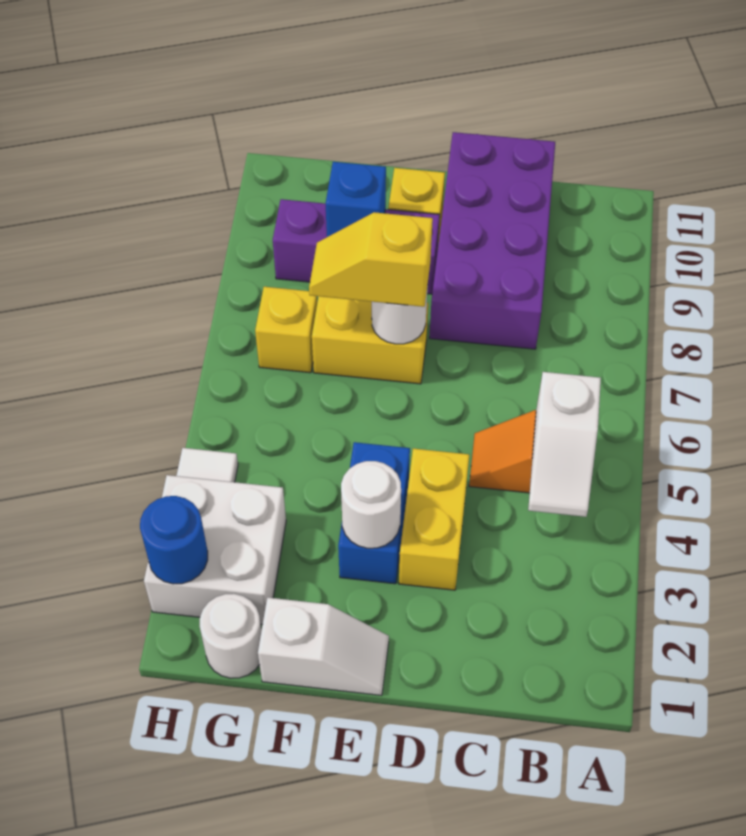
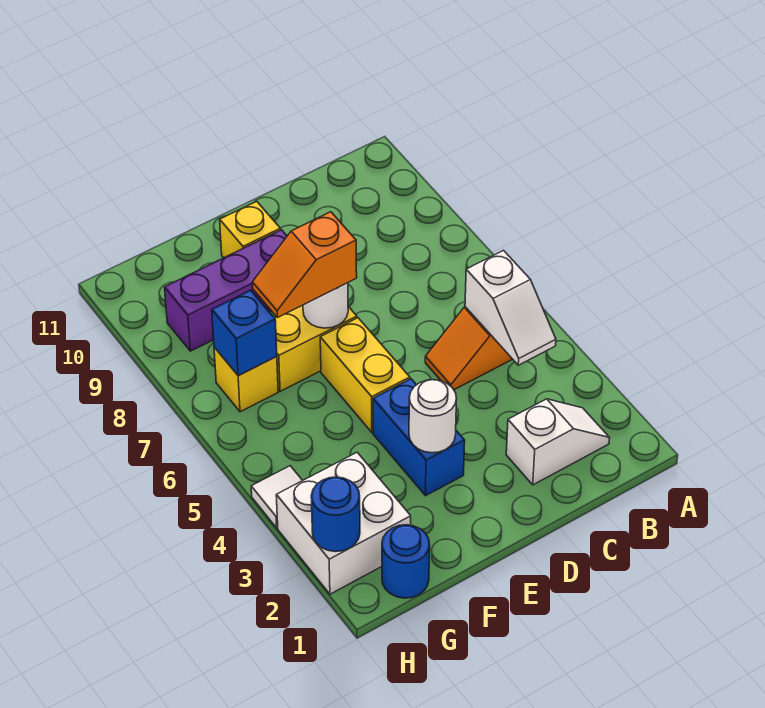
purple 2x4 brick [429,132,555,349] -> none
yellow 1x2 brick [399,448,469,590] -> yellow 1x2 brick moved to [320,318,410,432]
white 1x2 slope [258,597,389,696] -> white 1x2 slope moved to [506,399,610,485]
yellow 1x2 slope [309,212,433,307] -> orange 1x2 slope [252,212,357,318]
blue 1x1 brick [326,162,386,237] -> blue 1x1 brick moved to [212,290,277,376]
white 1x1 round brick [200,594,262,678] -> blue 1x1 round brick [382,525,430,598]

